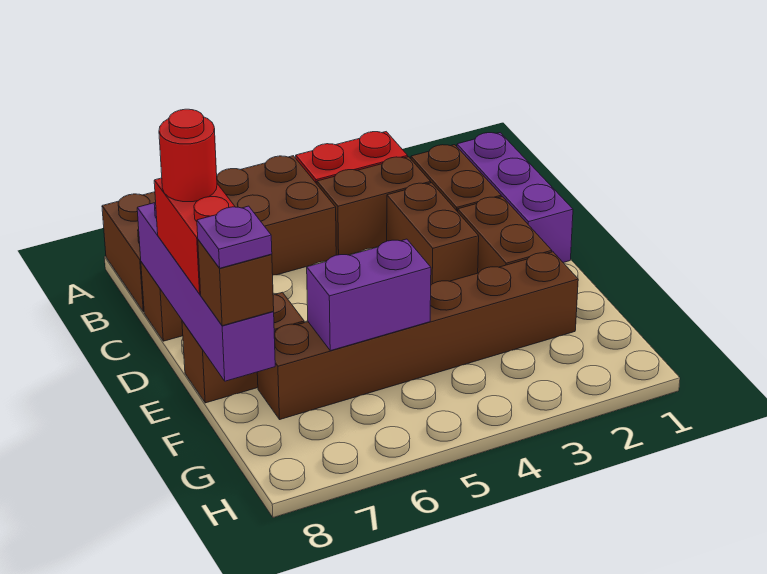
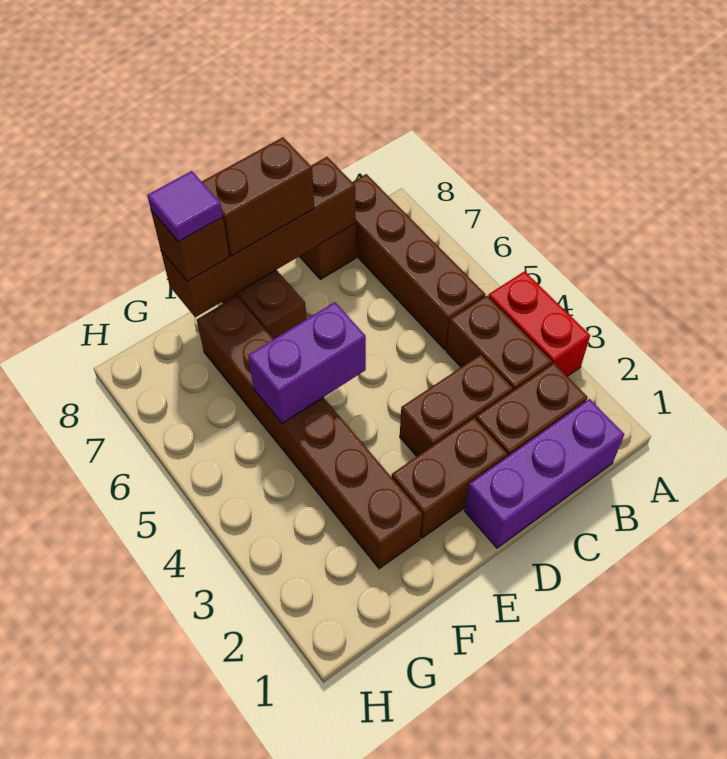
brown 2x4 brick [102,156,336,312] -> brown 1x4 brick [353,174,485,350]
purple 1x4 brick [137,202,275,381] -> brown 1x4 brick [161,157,356,317]
red 1x2 brick [154,178,235,294] -> brown 1x2 brick [202,137,314,256]
red 1x1 round brick [159,109,217,202] -> none
purple 1x2 brick [307,239,431,351] -> purple 1x2 brick turned to [248,302,366,423]
purple 1x1 plate [197,206,272,268] -> purple 1x1 tile [147,171,223,242]

